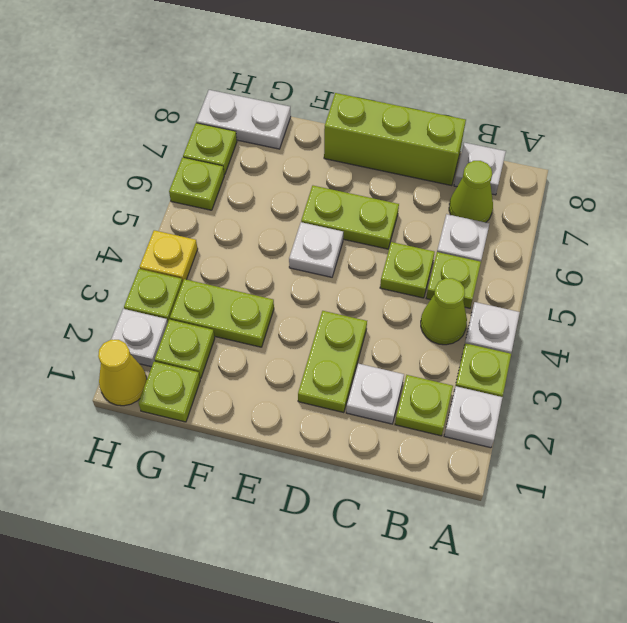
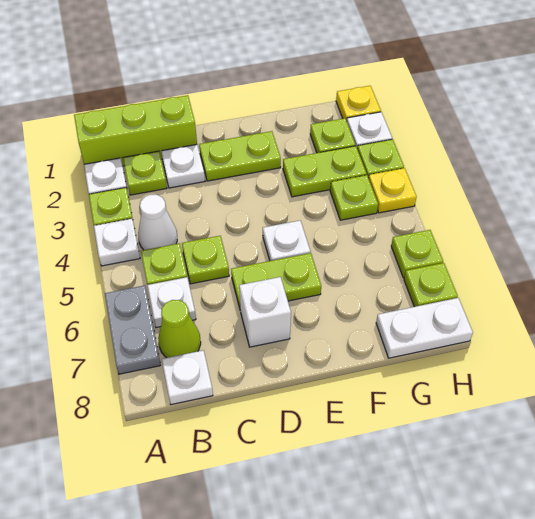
none -> grey 1x2 plate [105,285,161,374]
lime 1x1 cone [421,278,467,345] -> white 1x1 cone [138,195,177,250]
lime 1x3 brick [324,93,466,186] -> lime 1x3 brick moved to [74,95,197,166]
lime 1x2 plate [298,311,367,413] -> lime 1x2 plate turned to [199,131,281,181]
none -> white 1x1 brick [239,277,291,347]
lime 1x1 plate [139,362,200,422] -> lime 1x1 plate moved to [330,175,378,220]
yellow 1x1 cone [98,340,147,406] -> yellow 1x1 plate [336,86,381,121]

